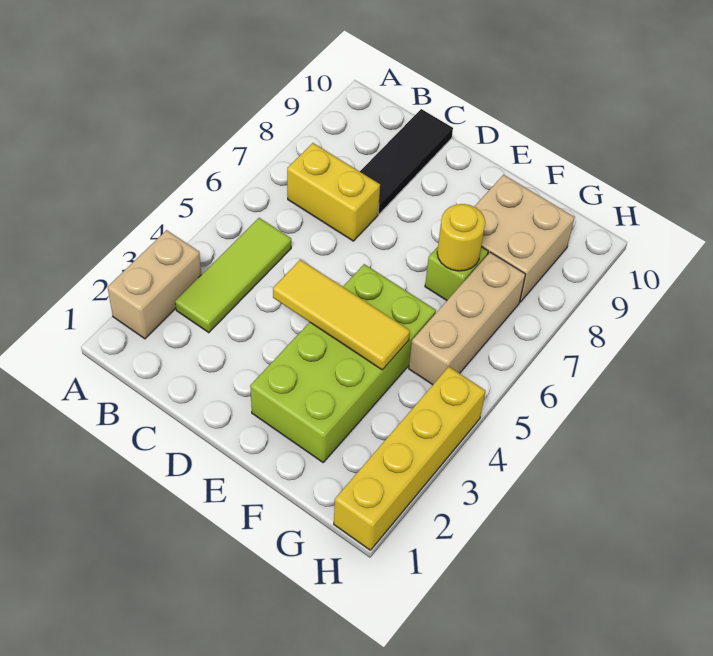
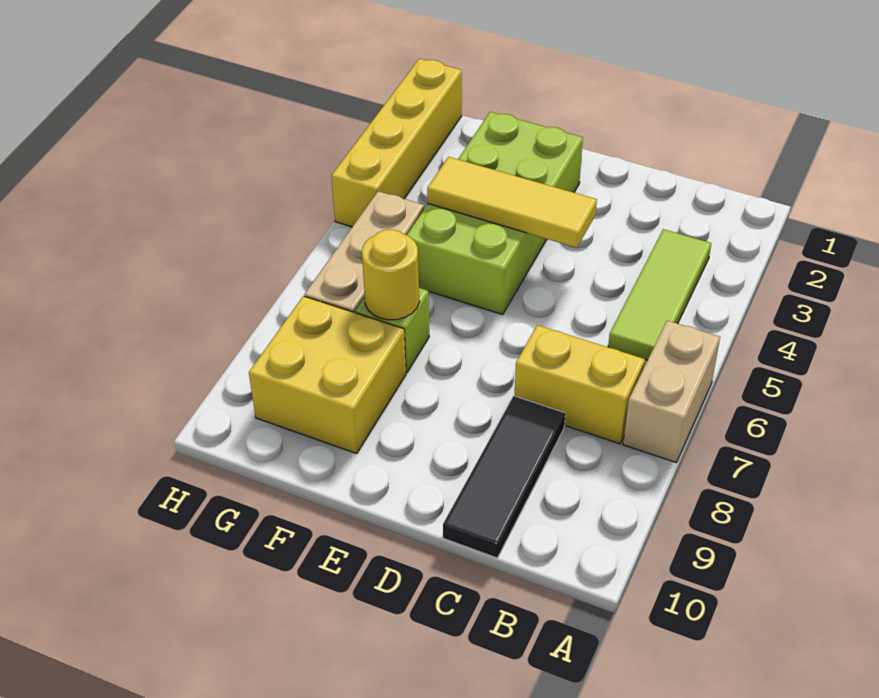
tan 1x2 brick [108,230,201,339] -> tan 1x2 brick moved to [623,321,720,463]
tan 2x2 brick [474,175,575,302] -> yellow 2x2 brick [249,296,406,454]

